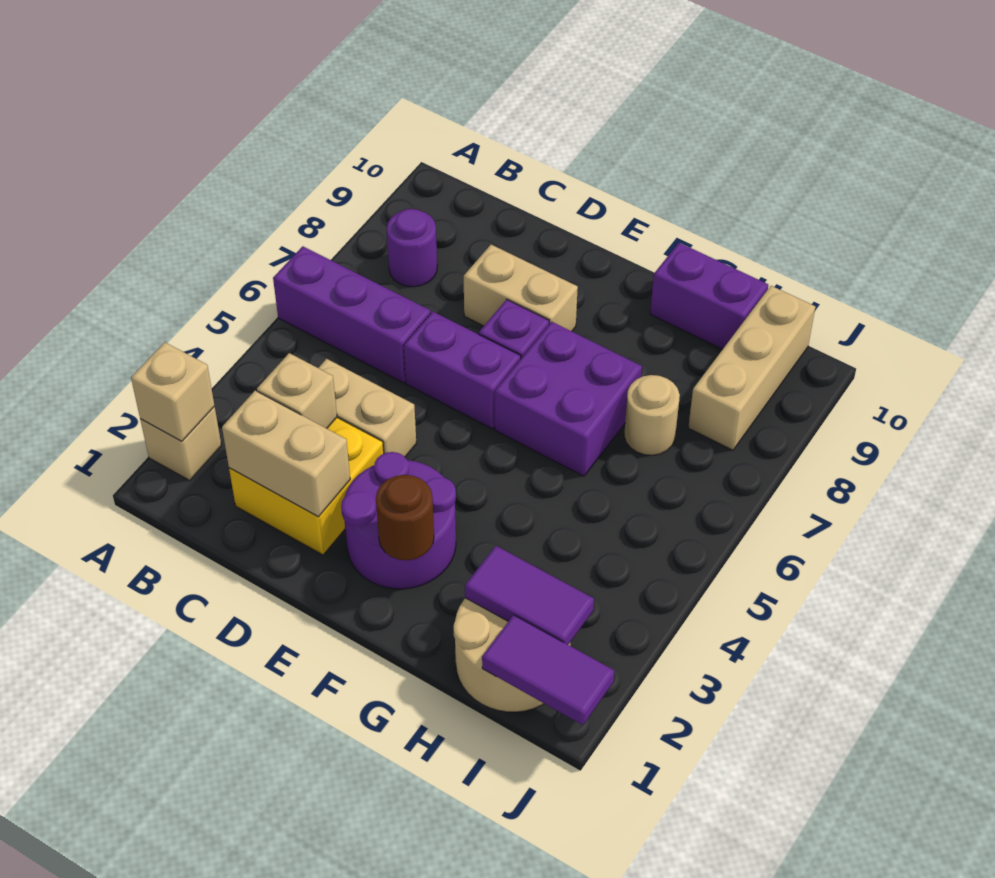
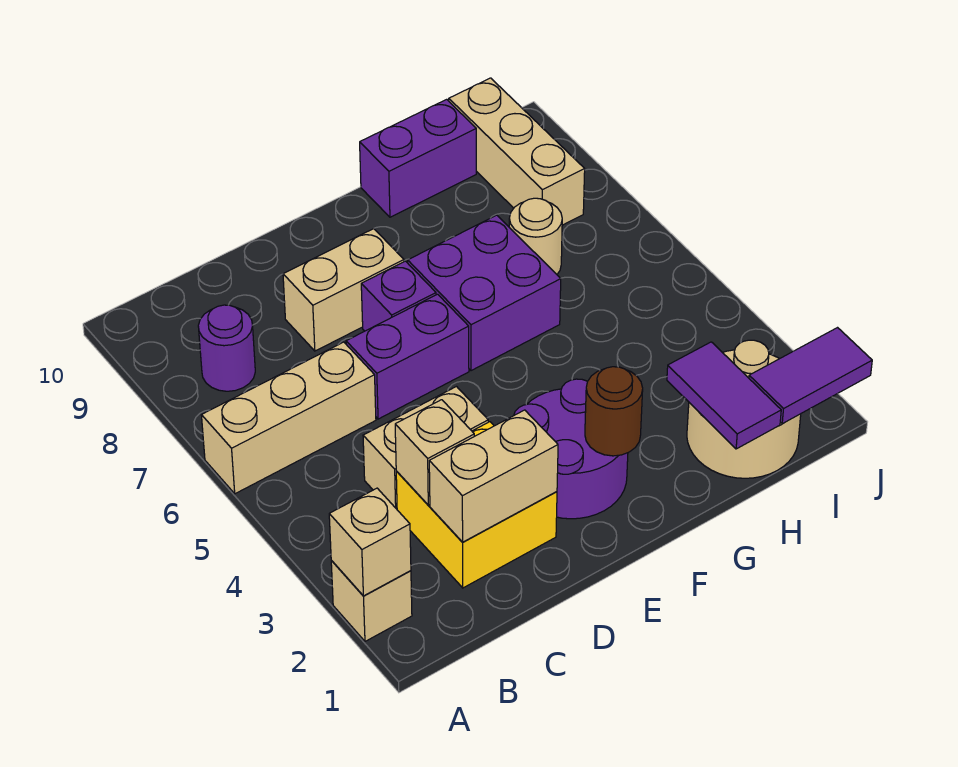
purple 1x3 brick [273,246,431,383] -> tan 1x3 brick [201,342,376,494]
purple 1x2 tile [465,546,594,645] -> purple 1x2 tile turned to [667,342,781,449]

